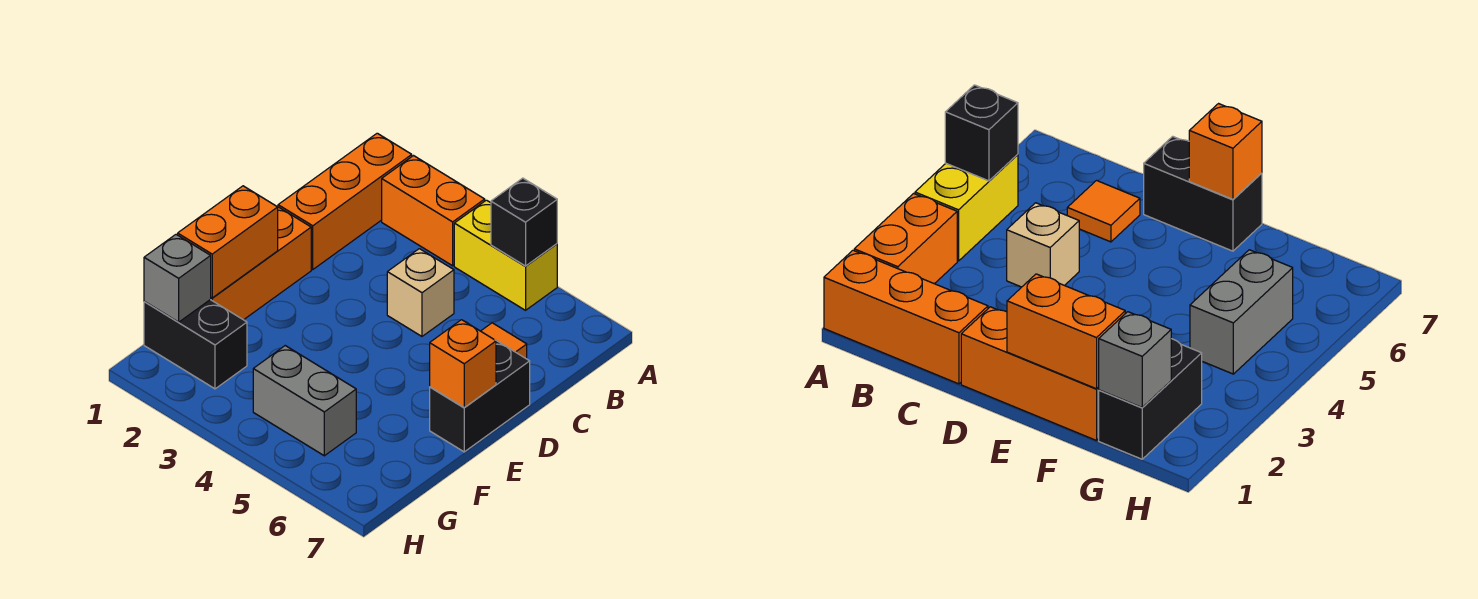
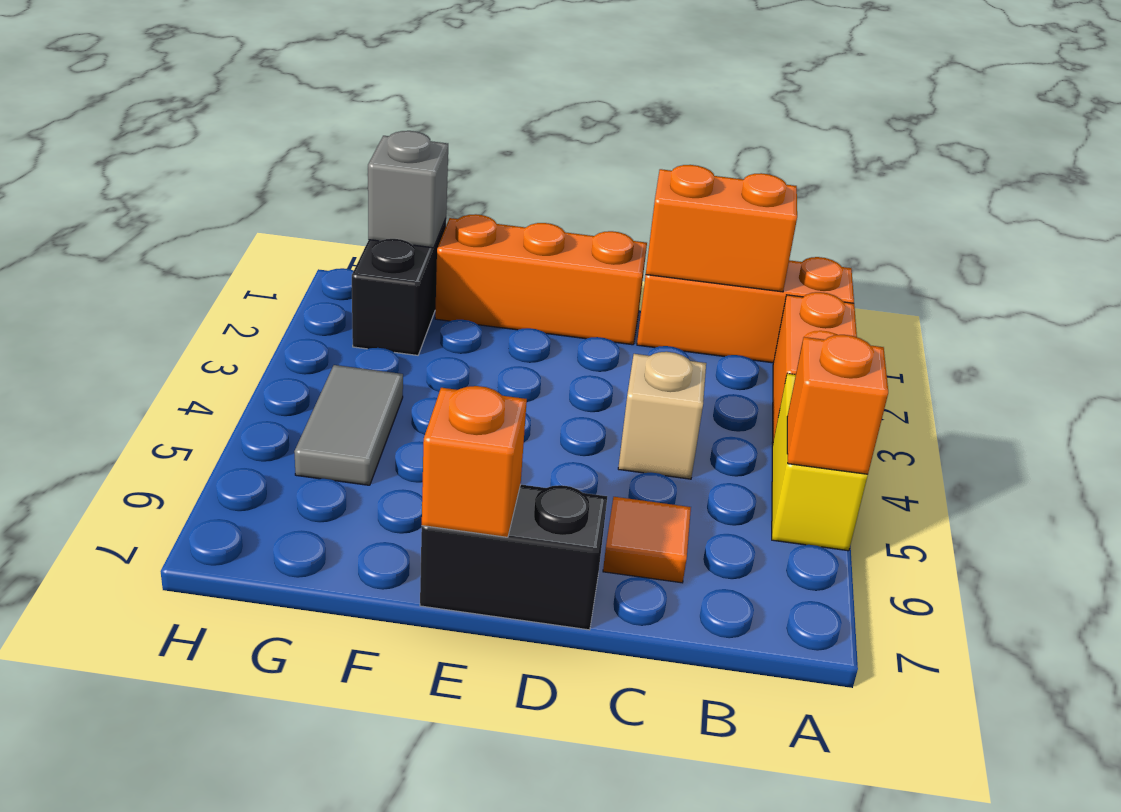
black 1x1 brick [491,178,557,266] -> orange 1x1 brick [787,335,888,474]
orange 1x2 brick [178,186,278,298] -> orange 1x2 brick moved to [646,165,797,292]
grey 1x2 brick [253,346,356,456] -> grey 1x2 tile [294,365,403,485]

